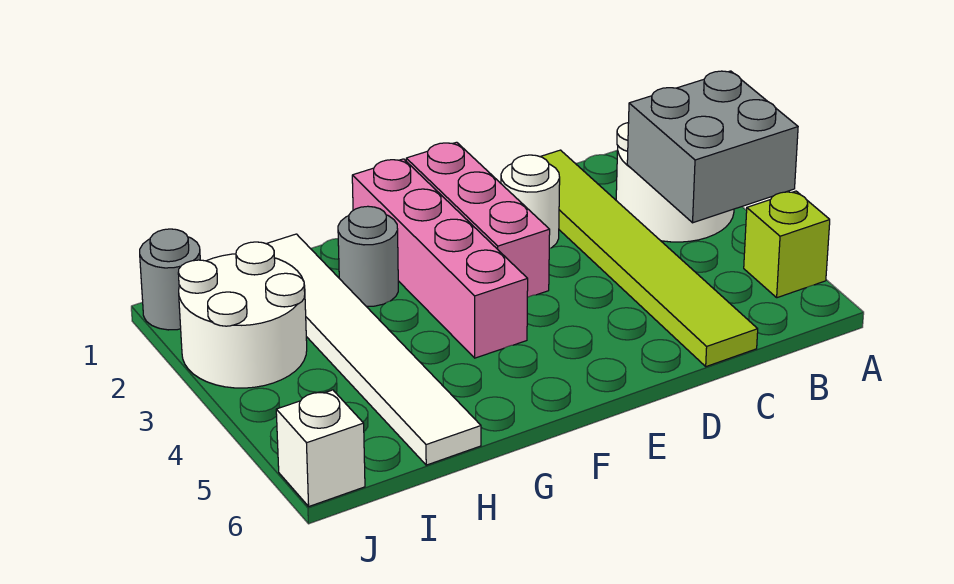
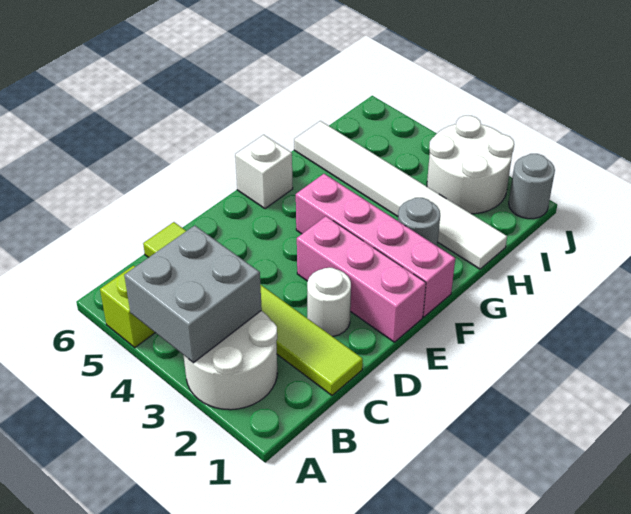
white 1x1 brick [276,390,365,506] -> white 1x1 brick moved to [235,135,293,209]

